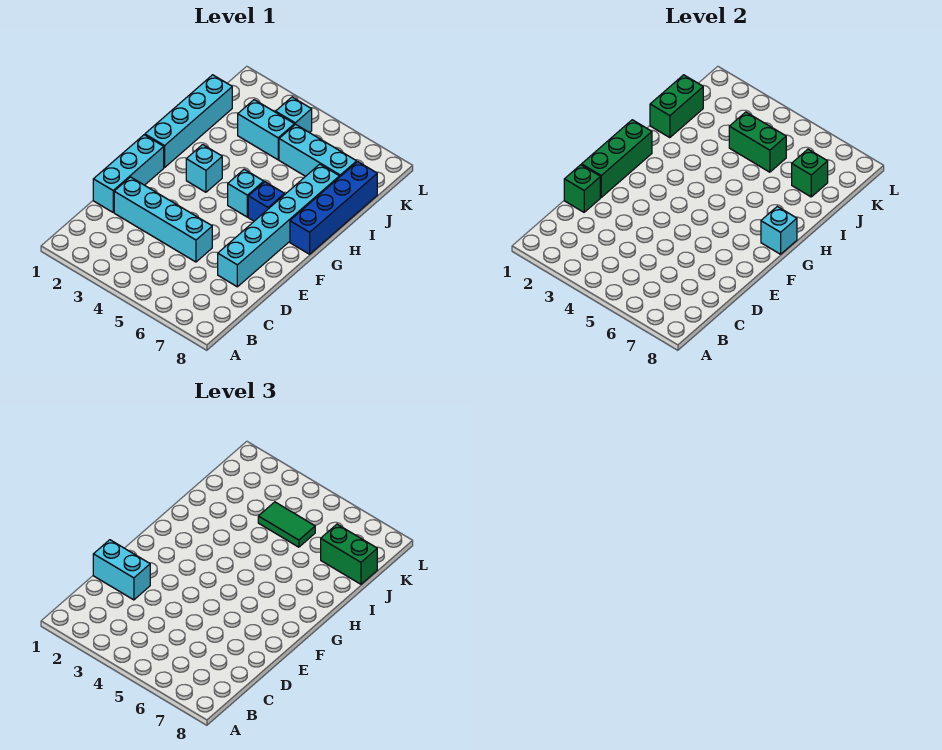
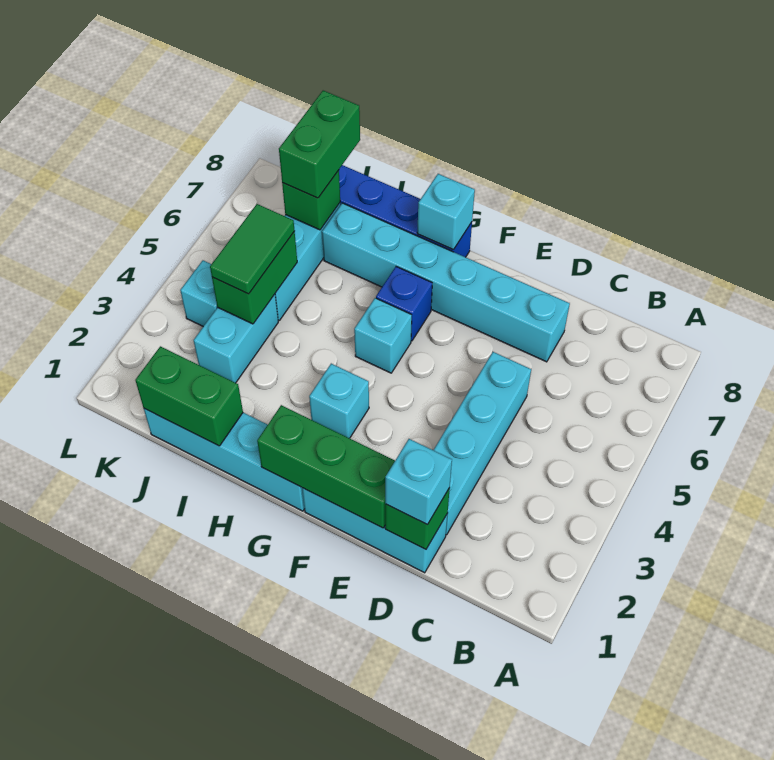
cyan 1x2 brick [93,540,150,600] -> cyan 1x1 brick [385,439,452,525]

